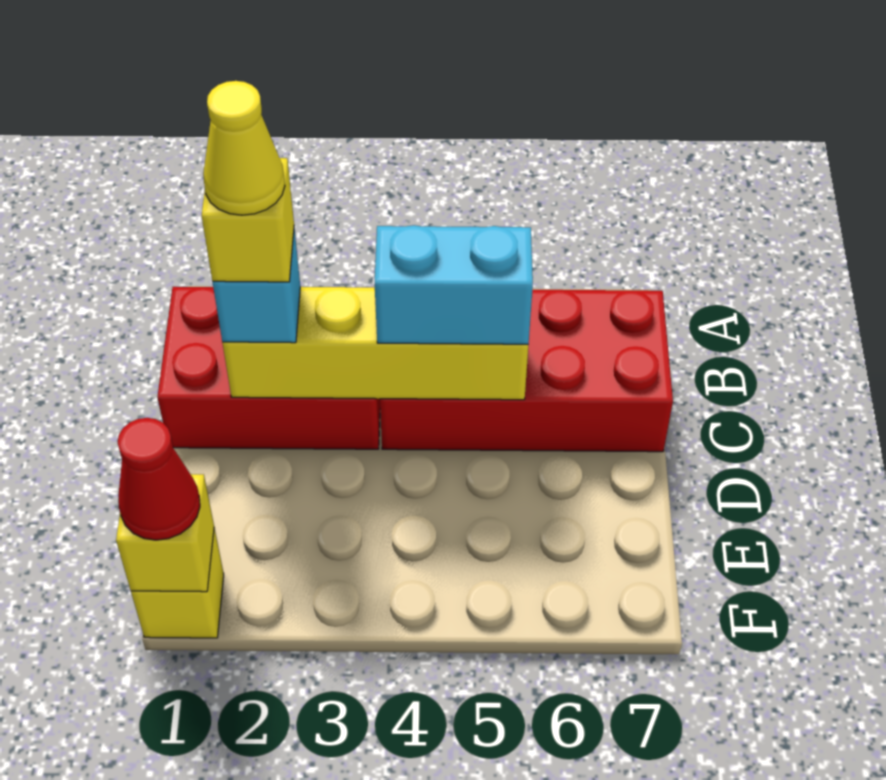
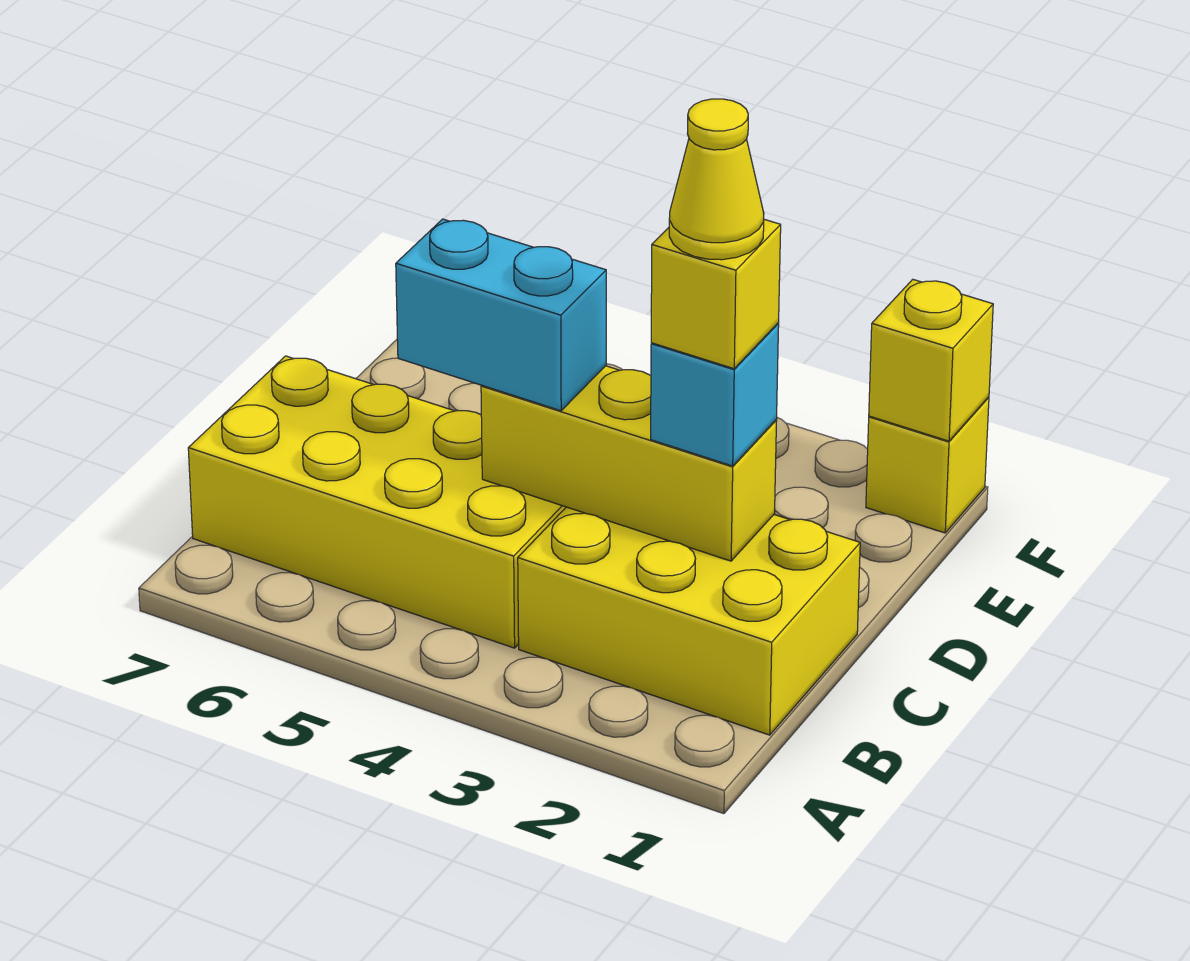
red 2x3 brick [157,287,380,449] -> yellow 2x3 brick [518,507,860,735]
red 2x4 brick [380,290,673,452] -> yellow 2x4 brick [188,356,566,648]
yellow 1x4 brick [222,287,528,400] -> yellow 1x3 brick [481,366,777,561]
red 1x1 cone [118,418,200,540] -> none

